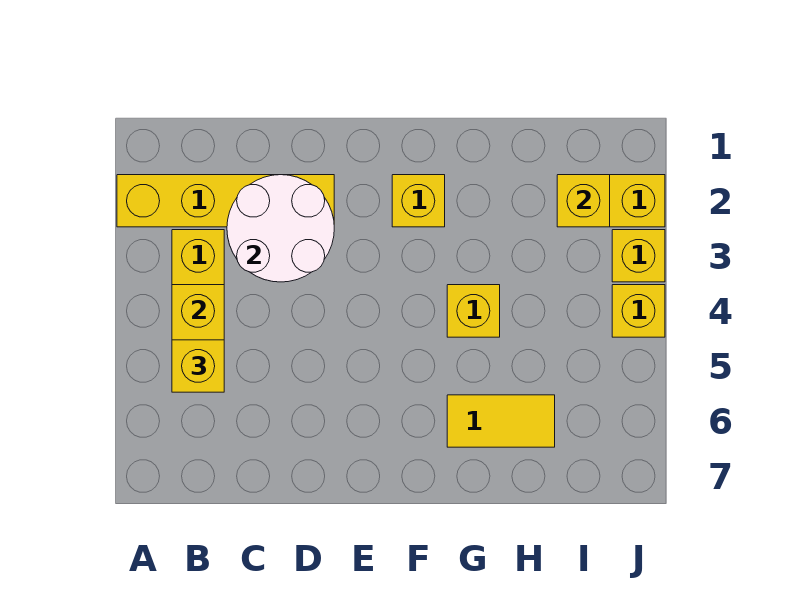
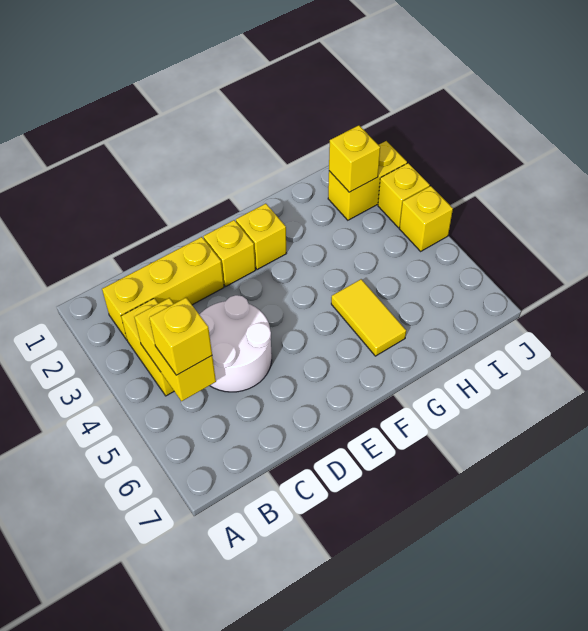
yellow 1x4 brick [117,175,334,227] -> yellow 1x3 brick [102,237,224,340]
white 2x2 round brick [227,175,334,282] -> white 2x2 round brick moved to [200,295,272,392]
yellow 1x1 brick [447,285,500,337] -> yellow 1x1 brick moved to [204,220,256,286]
yellow 1x2 tile [447,395,555,447] -> yellow 1x2 tile turned to [331,279,406,356]

